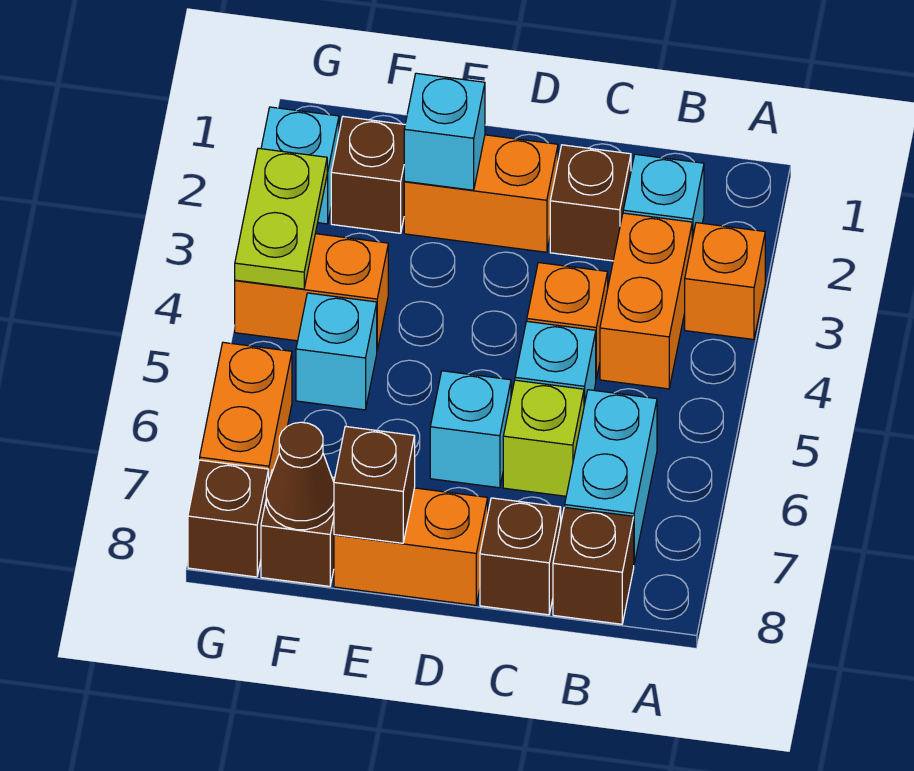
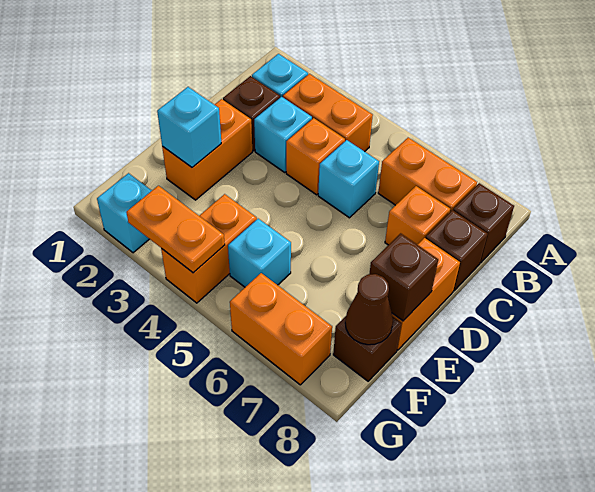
orange 1x1 brick [685,223,765,340] -> orange 1x1 brick moved to [385,186,450,245]
cyan 1x2 brick [565,390,657,564] -> orange 1x2 brick [378,138,477,212]
lime 1x1 brick [503,380,584,496] -> none
cyan 1x1 brick [430,371,511,488] -> cyan 1x1 brick moved to [254,97,312,172]
brown 1x1 brick [331,117,405,233] -> none
lime 1x2 plate [235,148,327,289] -> orange 1x2 plate [126,186,225,273]
brown 1x1 brick [188,460,269,577] -> none

